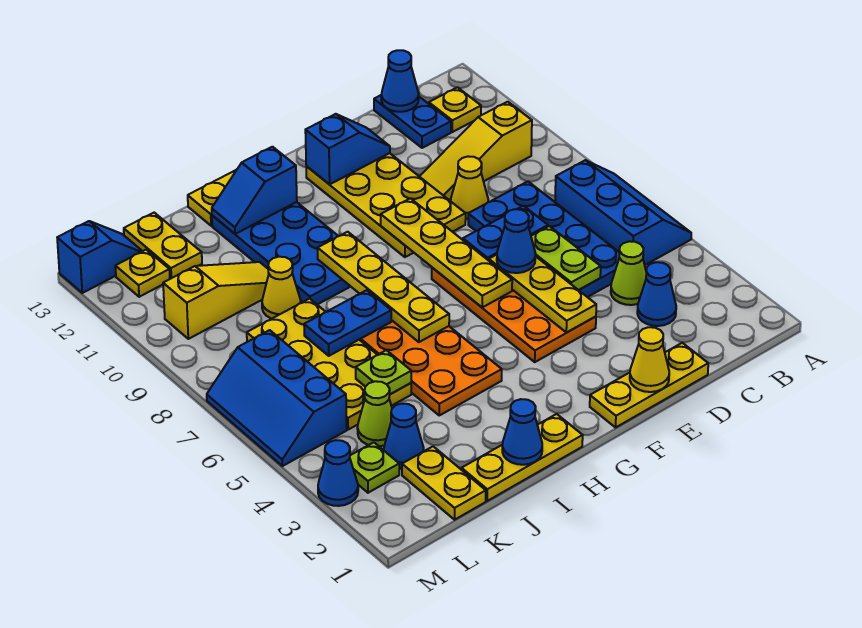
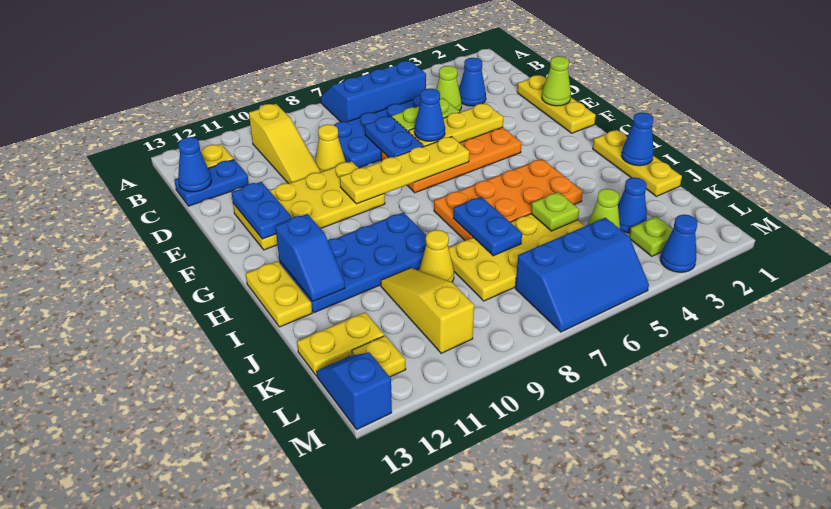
yellow 1x1 cone [630,327,669,392] -> lime 1x1 cone [542,56,571,106]
blue 1x2 slope [305,114,390,185] -> blue 1x2 plate [231,182,292,239]
yellow 1x4 plate [318,232,449,342] -> none
yellow 1x2 plate [402,446,486,520] -> none

